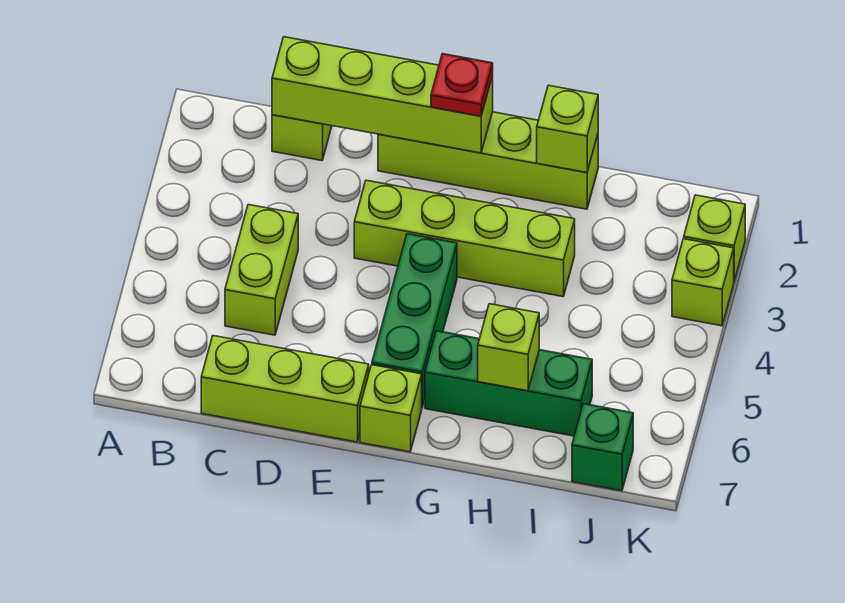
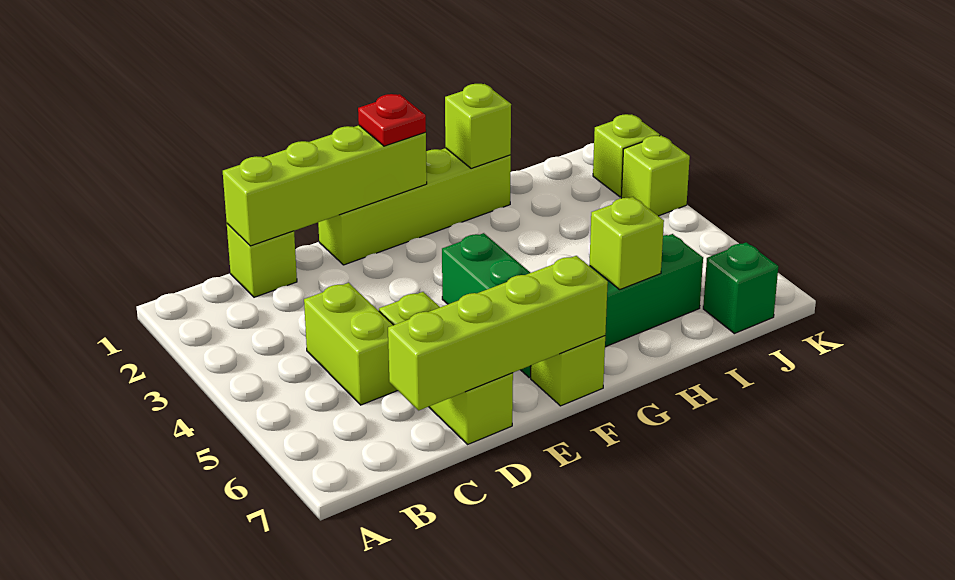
lime 1x3 brick [201,336,369,442] -> lime 1x3 brick turned to [379,292,513,444]
lime 1x4 brick [354,180,575,297] -> lime 1x4 brick moved to [388,256,608,411]

